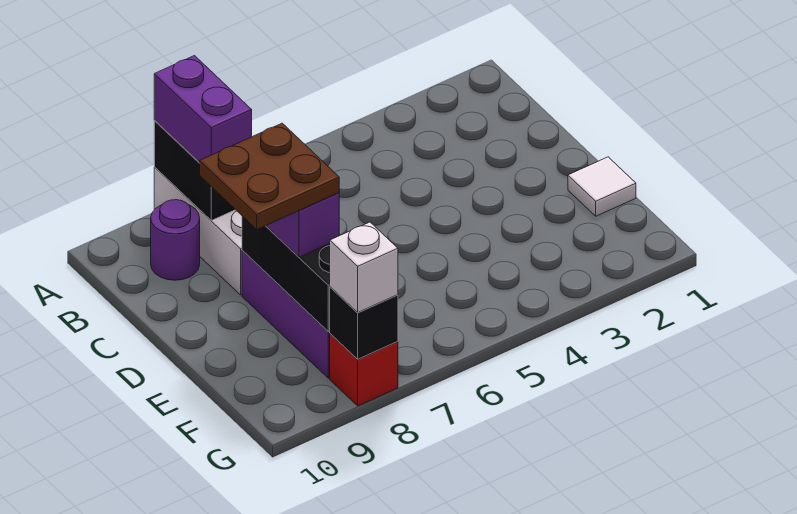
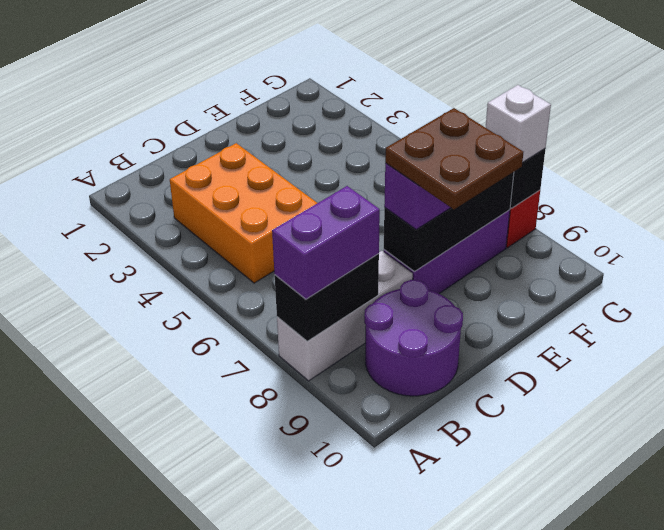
none -> orange 2x3 brick [170,143,317,283]
purple 1x1 round brick [151,200,200,280] -> purple 2x2 round brick [364,280,463,396]
white 1x1 tile [568,157,636,216] -> none

